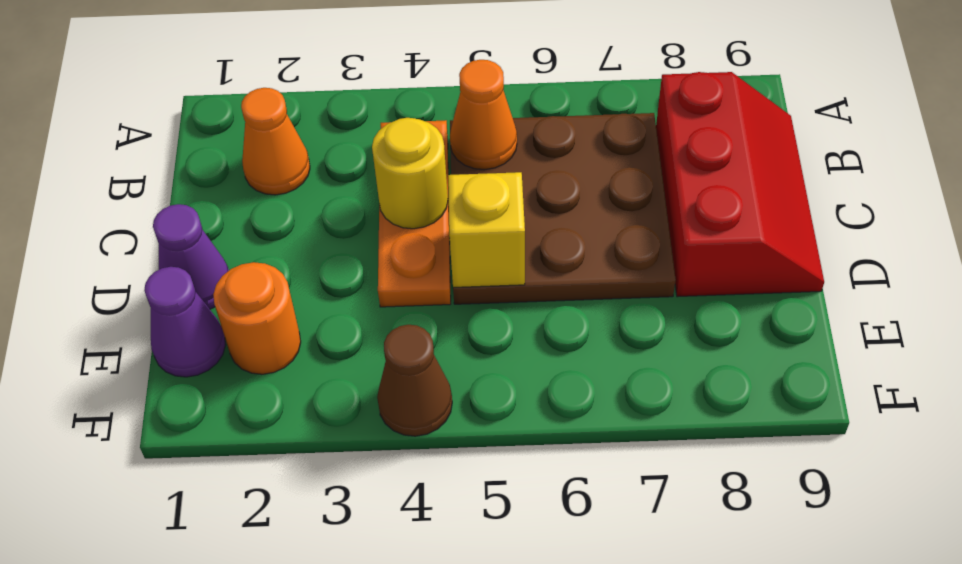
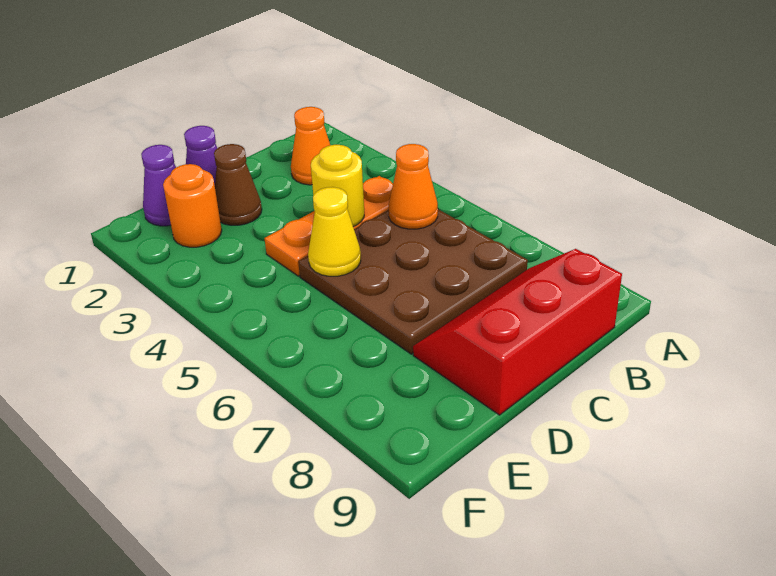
red 2x3 slope [656,72,824,297] -> red 2x3 slope turned to [413,249,622,415]
yellow 1x1 brick [448,172,525,287] -> yellow 1x1 cone [308,187,361,276]
brown 1x1 cone [377,325,452,436] -> brown 1x1 cone moved to [214,144,262,225]

